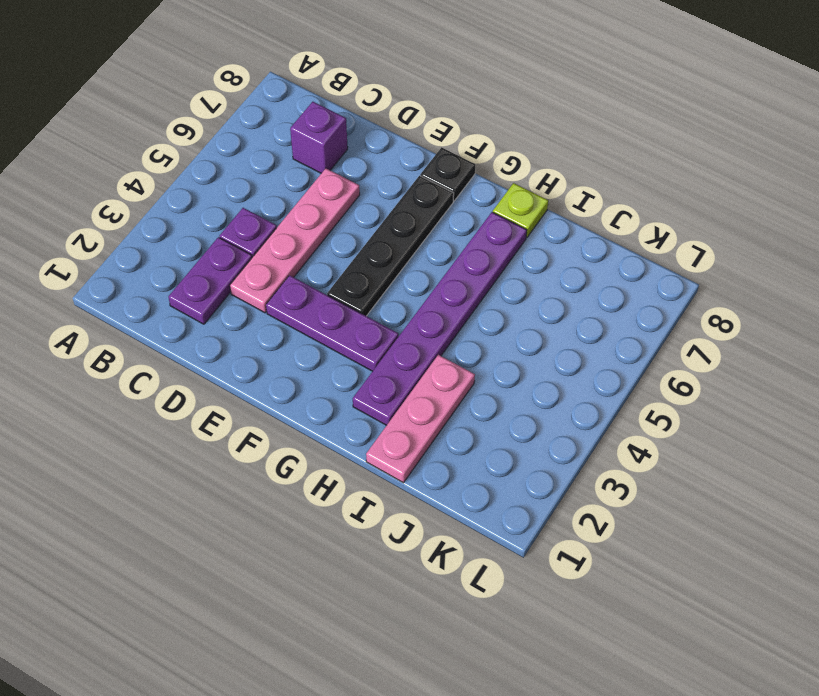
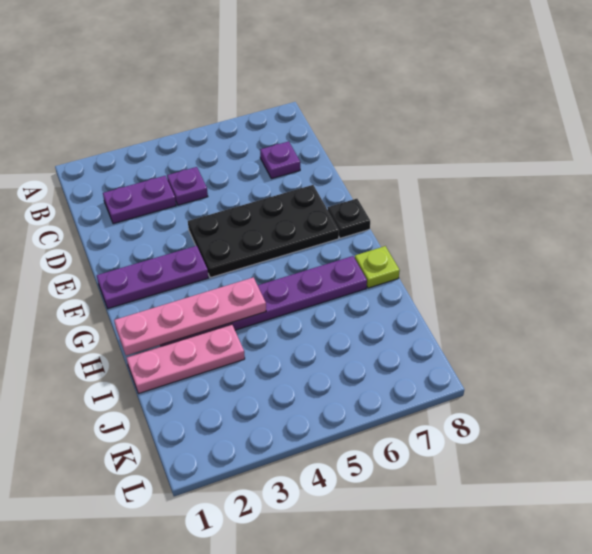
purple 1x1 brick [290,102,348,173] -> purple 1x1 plate [260,141,300,179]
pink 1x4 plate [230,168,360,313] -> pink 1x4 plate moved to [114,277,266,355]
purple 1x3 plate [266,275,399,371] -> purple 1x3 plate turned to [97,246,208,309]
black 1x4 plate [327,176,454,316] -> black 2x4 plate [188,185,339,278]

